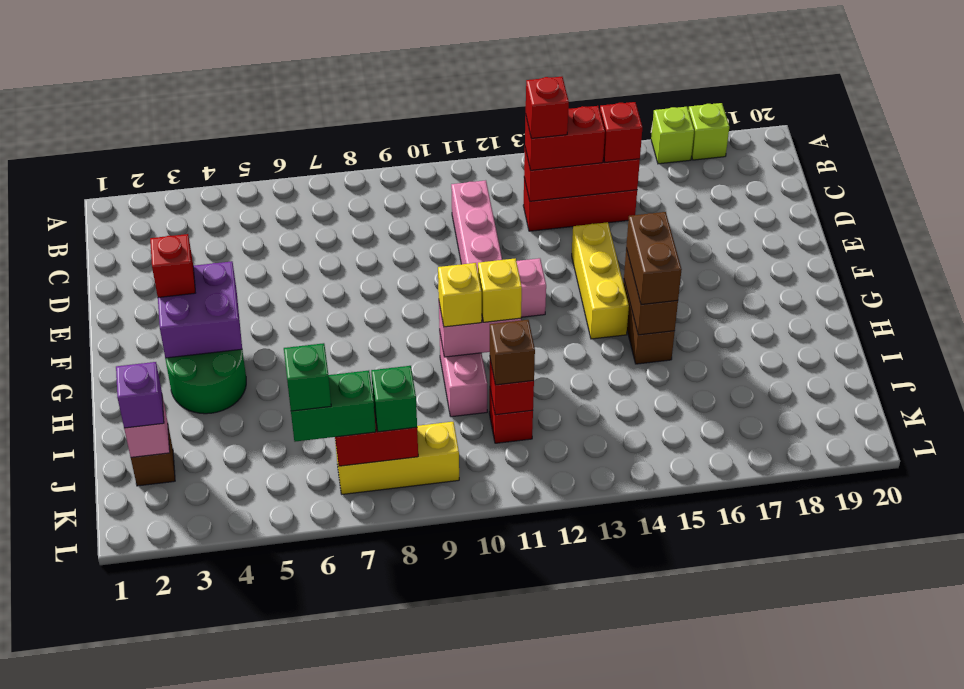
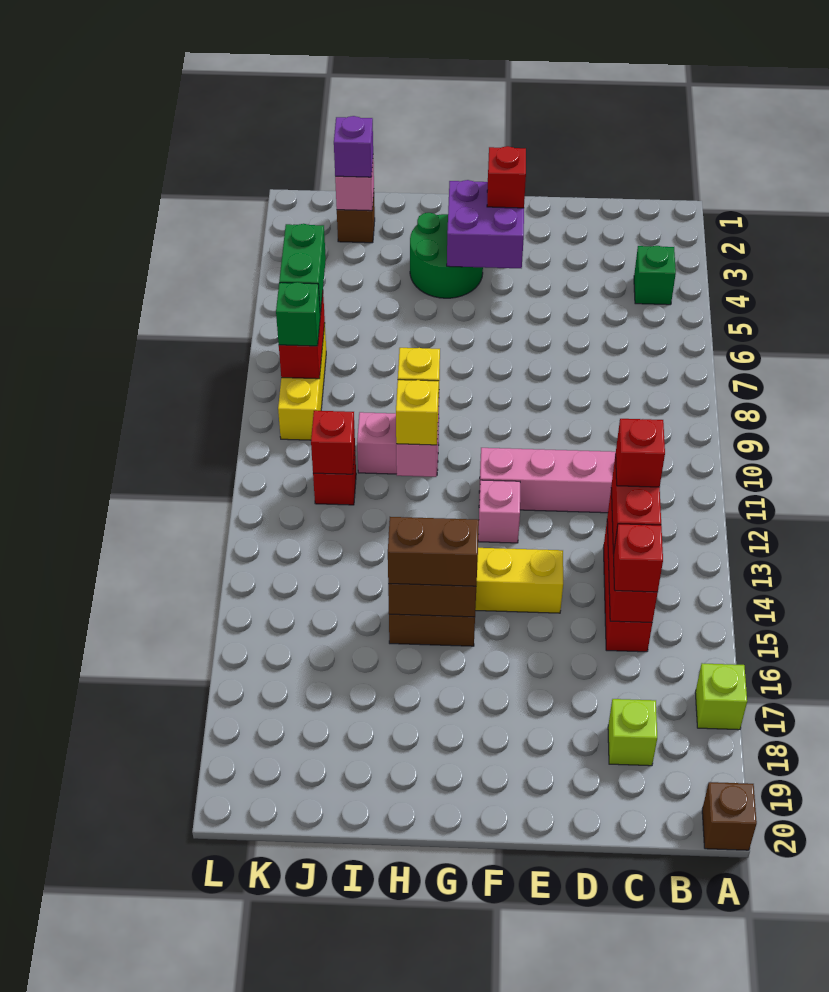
lime 1x1 brick [688,103,729,160] -> lime 1x1 brick moved to [608,699,657,766]
brown 1x1 brick [490,320,535,385] -> brown 1x1 brick moved to [702,782,757,850]
green 1x1 brick [284,343,331,411] -> green 1x1 brick moved to [634,246,676,305]

